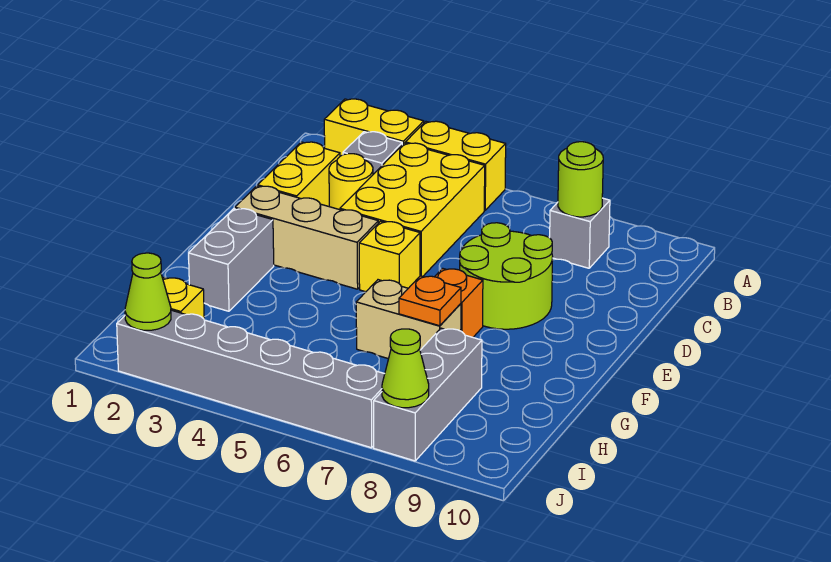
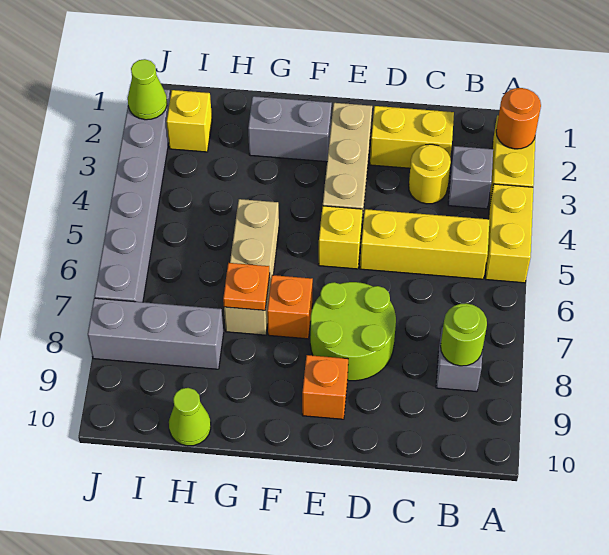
none -> orange 1x1 round brick [496,88,541,149]
yellow 2x3 brick [340,143,485,276] -> yellow 1x3 brick [360,209,489,279]
none -> orange 1x1 brick [302,355,348,419]
tan 1x2 brick [356,280,461,359] -> tan 1x3 brick [224,199,279,335]
lime 1x1 cone [382,329,429,408] -> lime 1x1 cone moved to [169,388,211,446]

